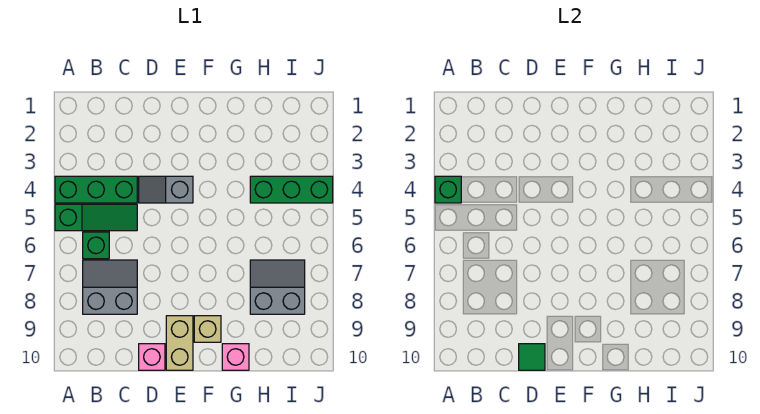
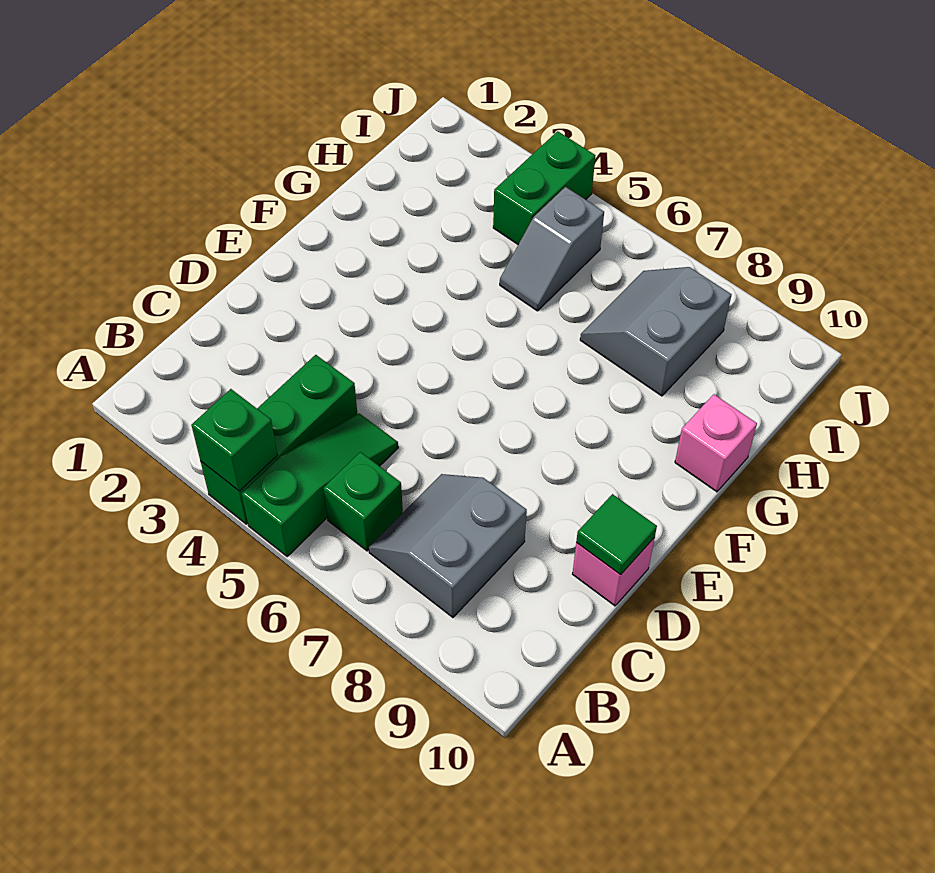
grey 1x2 slope [139,176,193,203] -> grey 1x2 slope moved to [500,187,604,311]
tan 1x2 brick [166,316,193,370] -> none
tan 1x1 brick [194,316,221,342] -> none
green 1x3 brick [250,176,333,203] -> green 1x2 brick [493,131,595,244]

